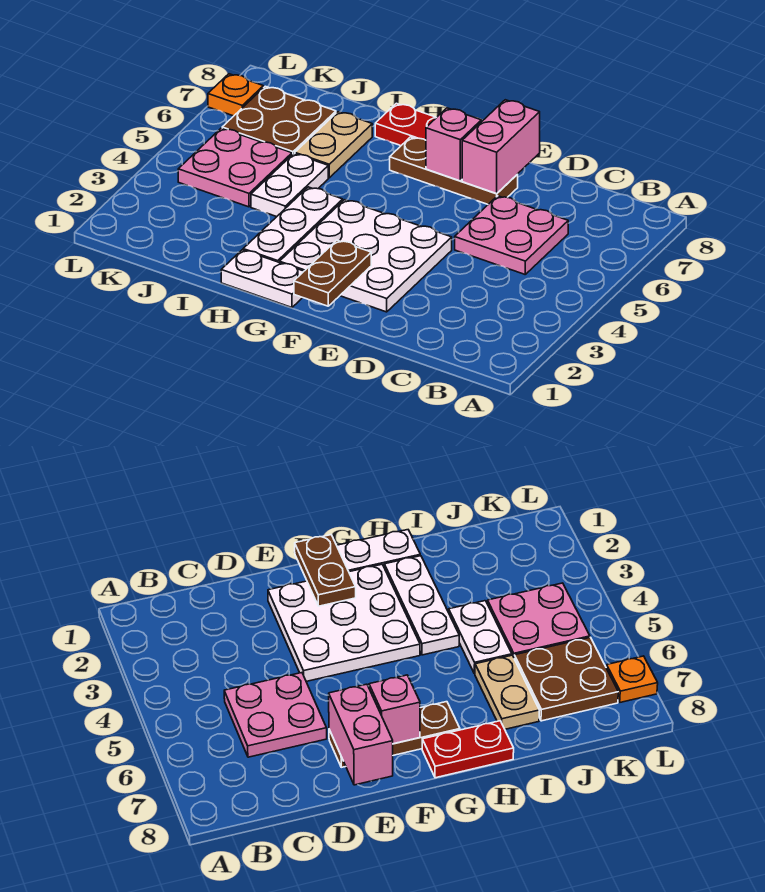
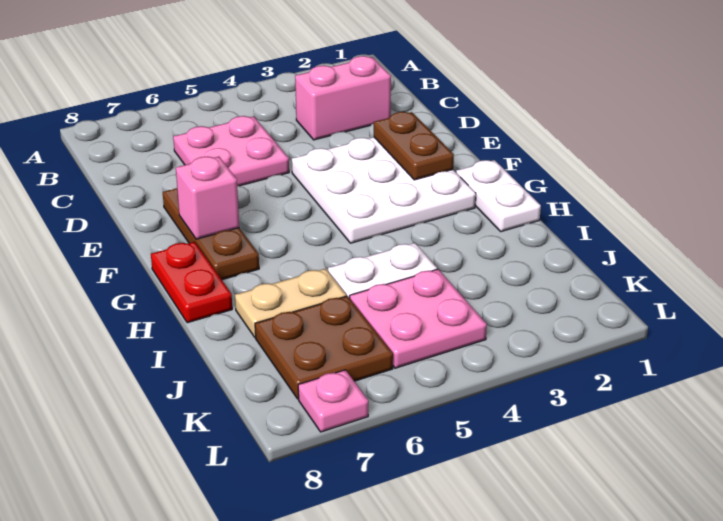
pink 1x2 brick [462,100,540,194] -> pink 1x2 brick moved to [295,56,391,140]
brown 1x2 plate [294,240,371,306] -> brown 1x2 plate turned to [374,112,454,180]
white 1x3 plate [243,187,343,263] -> none
orange 1x1 plate [208,74,263,116] -> pink 1x1 plate [298,370,368,432]

